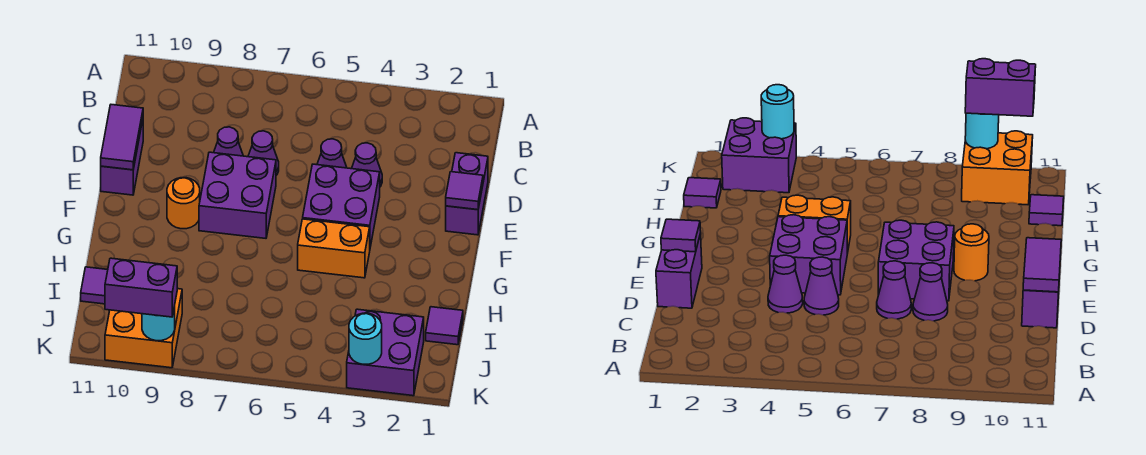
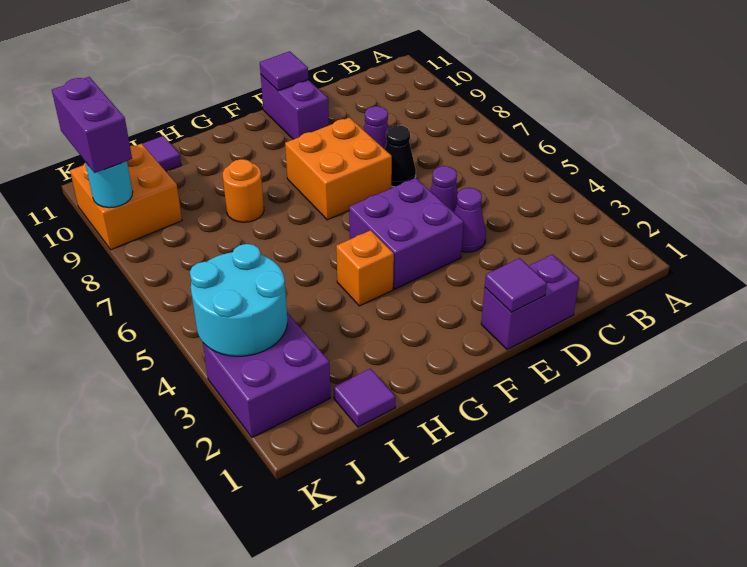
purple 1x1 cone [248,131,279,175] -> black 1x1 cone [385,125,416,187]
purple 1x2 brick [101,120,143,195] -> purple 1x2 brick turned to [261,75,329,139]
purple 1x2 tile [101,105,143,170] -> purple 1x1 tile [260,51,308,91]
purple 2x2 brick [199,152,276,238] -> orange 2x2 brick [285,118,392,220]
orange 1x1 round brick [167,178,200,229] -> orange 1x1 round brick moved to [223,159,264,222]
orange 1x2 brick [298,219,370,278] -> orange 1x1 brick [336,230,394,306]
cyan 1x1 round brick [349,313,382,364] -> cyan 2x2 round brick [190,244,287,356]

